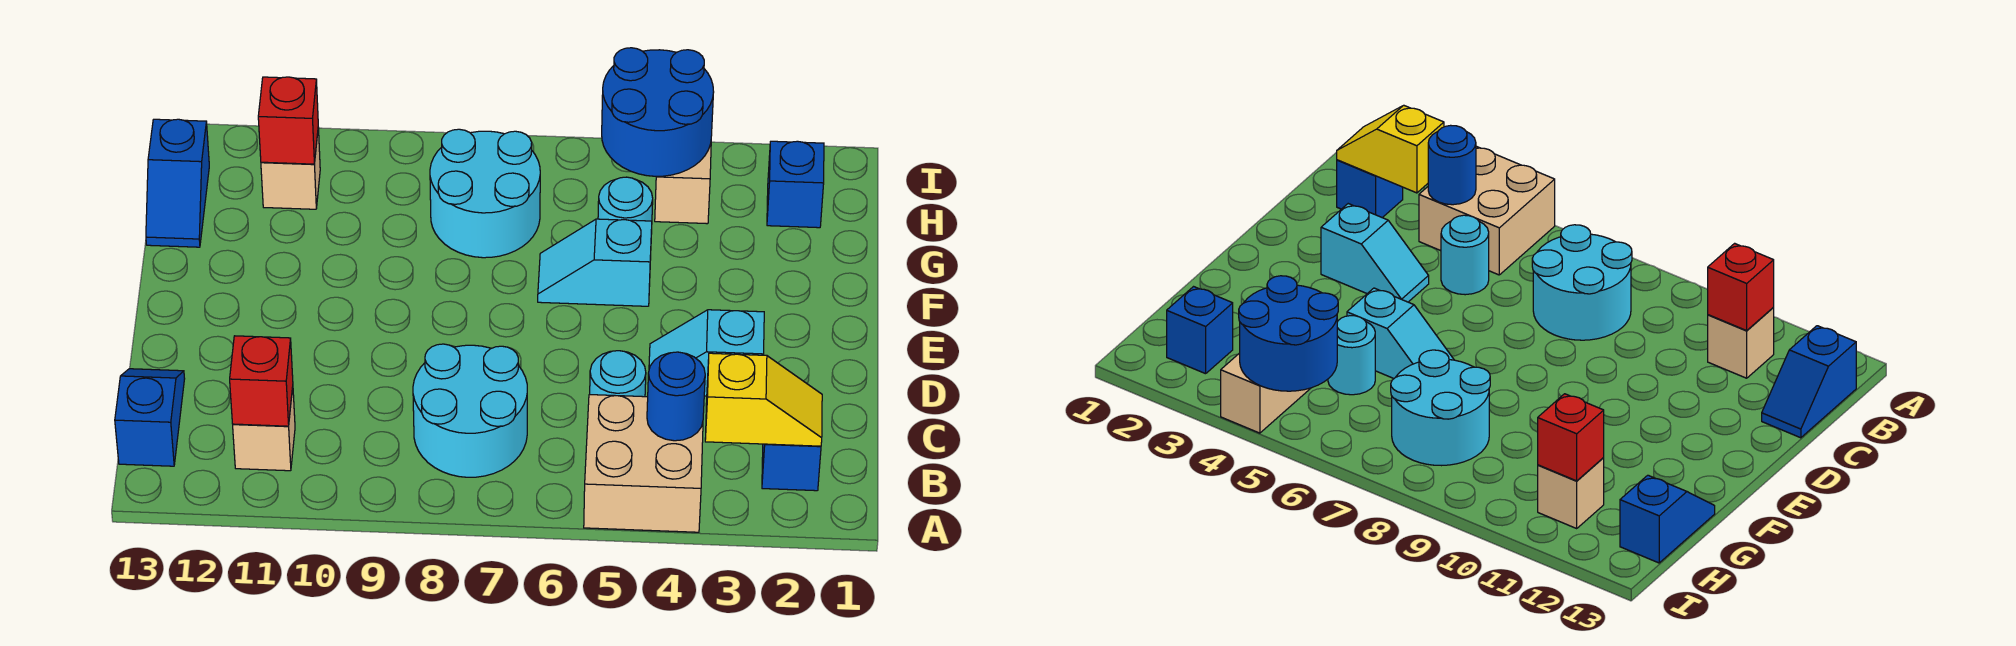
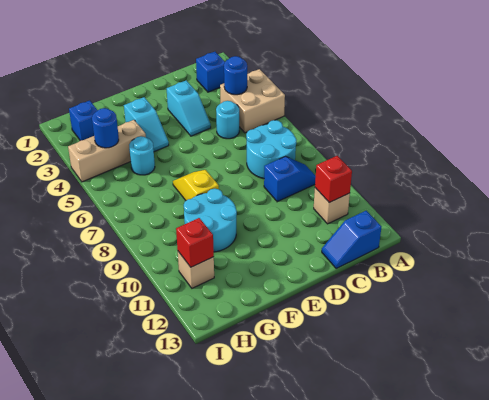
yellow 1x2 slope [705,353,822,446] -> yellow 1x2 slope moved to [173,170,219,200]
cyan 1x2 slope [538,219,652,306] -> cyan 1x2 slope moved to [124,97,169,152]
cyan 2x2 round brick [430,129,540,258] -> cyan 2x2 round brick moved to [184,189,237,252]
blue 1x2 slope [146,119,209,247] -> blue 1x2 slope moved to [264,157,316,202]
tan 1x2 brick [655,144,711,224] -> tan 1x3 brick [68,120,146,182]
blue 2x2 round brick [602,48,714,176] -> blue 1x1 round brick [92,108,119,148]

